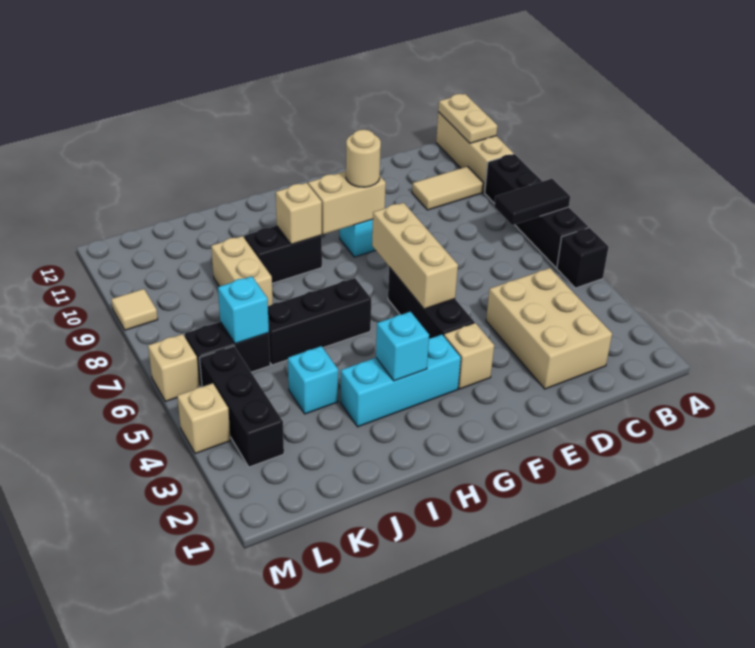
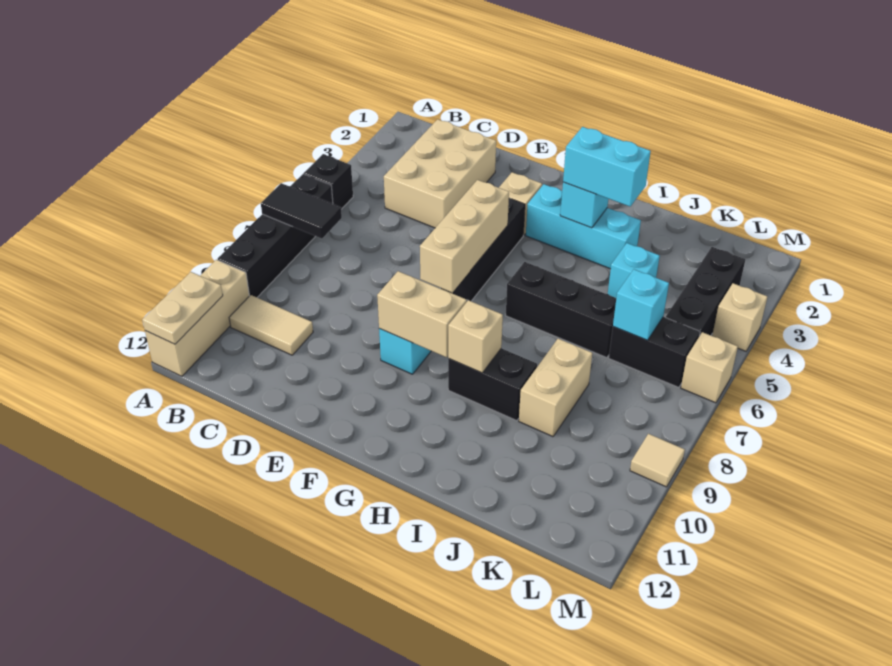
tan 1x1 round brick [346,130,381,187] -> none
none -> cyan 1x2 brick [563,127,651,206]

